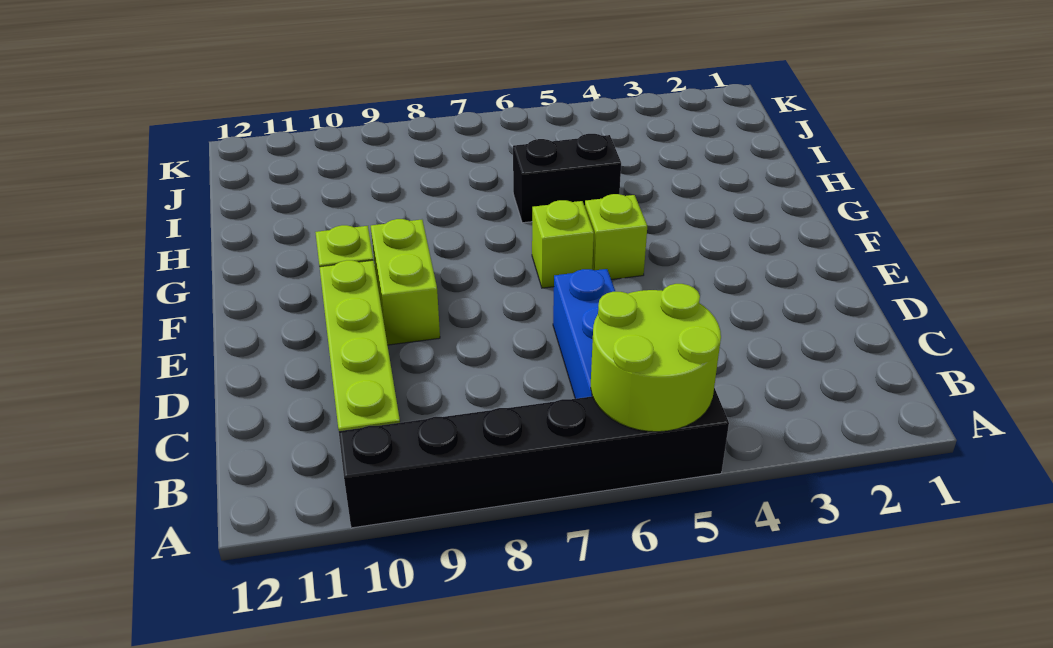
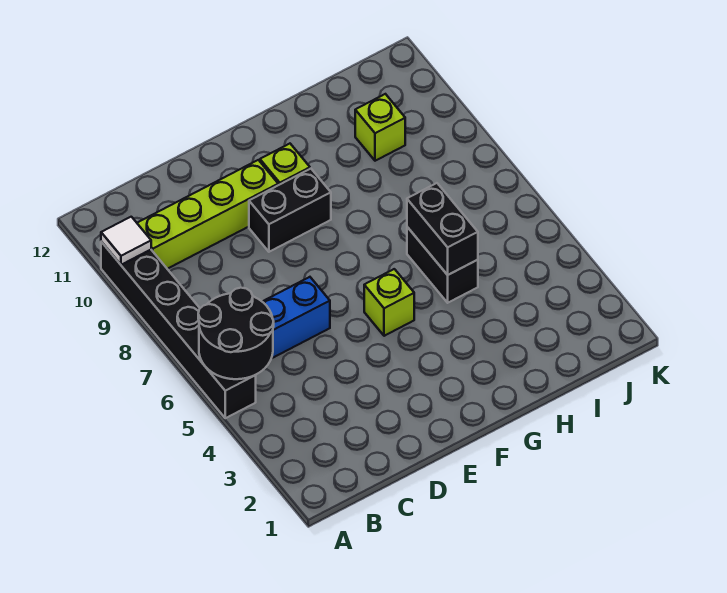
lime 2x2 round brick [591,284,721,432] -> black 2x2 round brick [198,288,274,379]
none -> white 1x1 tile [101,217,151,265]
lime 1x2 brick [371,219,440,345] -> black 1x2 brick [249,169,331,252]
lime 1x1 brick [532,200,594,288] -> lime 1x1 brick moved to [355,94,405,161]
none -> black 1x2 brick [407,183,478,275]

